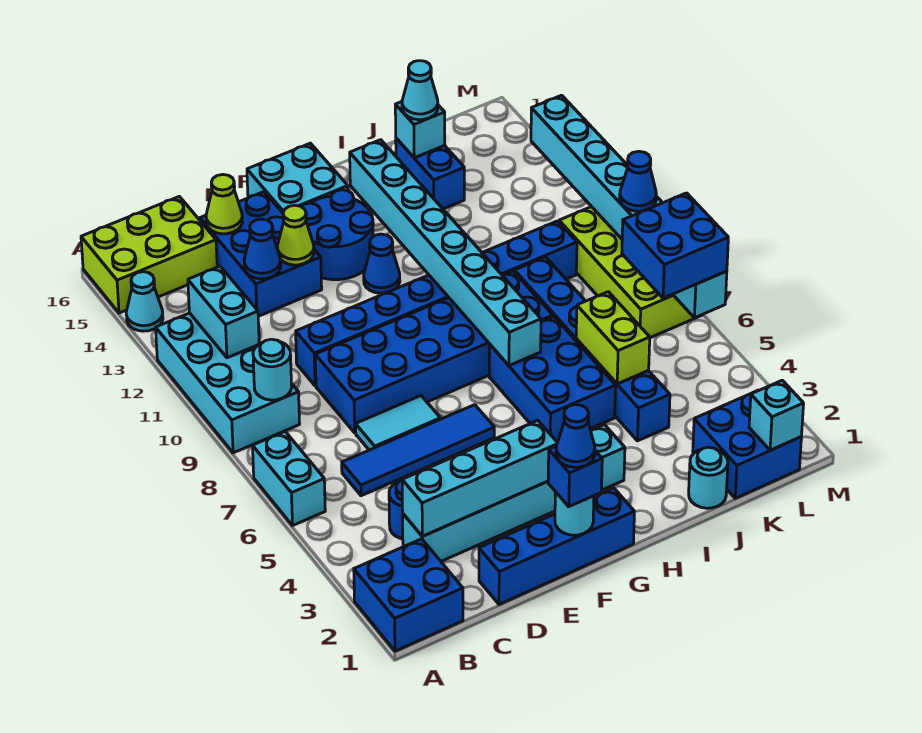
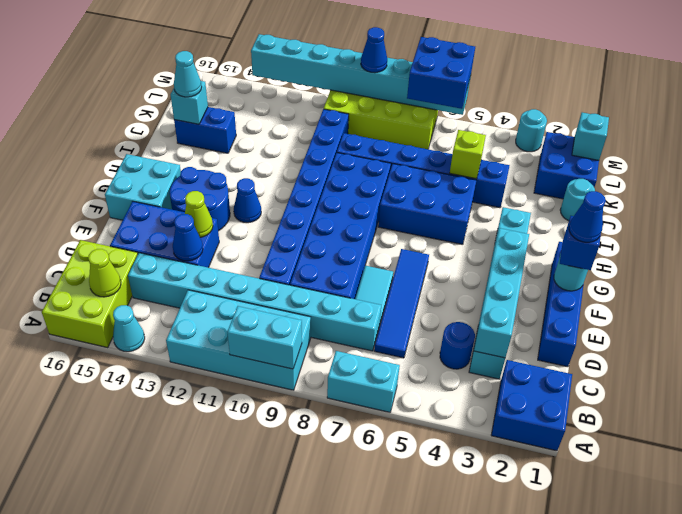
cyan 1x1 round brick [253,339,292,400] -> cyan 1x1 round brick moved to [516,109,547,152]
cyan 1x2 brick [188,266,259,358] -> cyan 1x2 brick moved to [227,306,302,369]
lime 1x1 cone [206,175,242,234] -> lime 1x1 cone moved to [88,249,121,297]
cyan 1x8 brick [350,140,541,366] -> cyan 1x8 brick moved to [128,253,381,351]
lime 1x2 brick [576,292,650,384] -> lime 1x1 brick [450,130,486,179]

